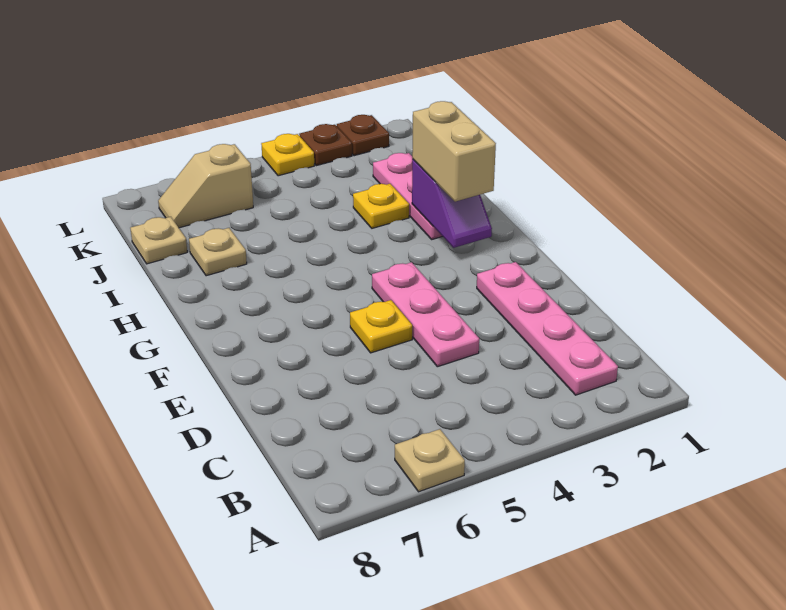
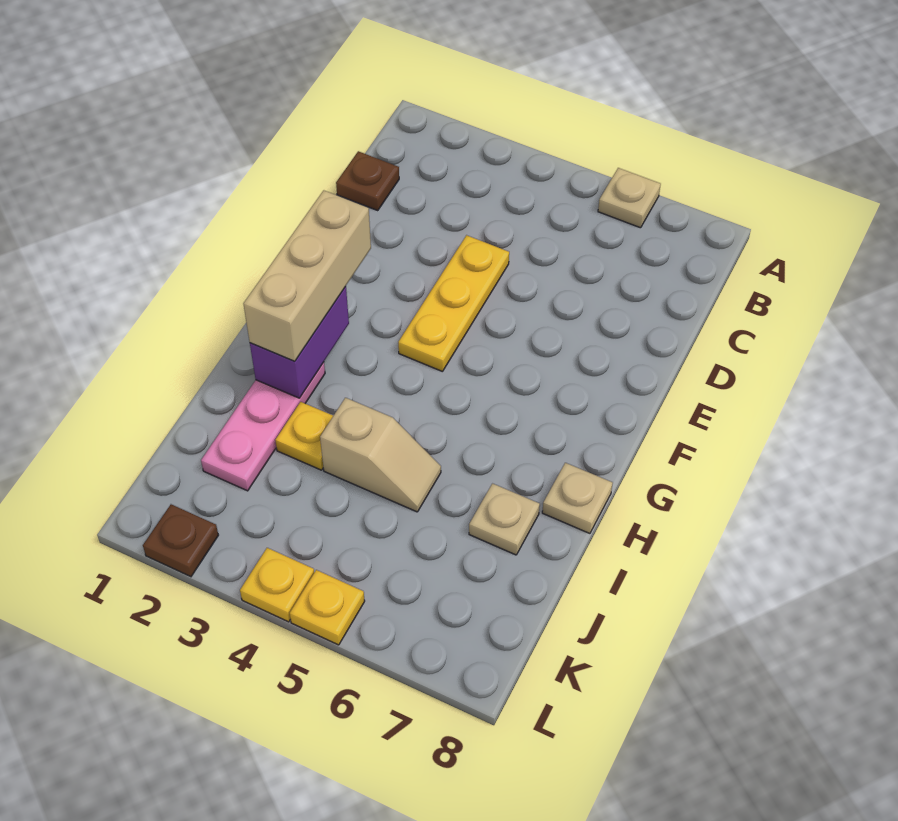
pink 1x4 plate [477,262,618,395] -> none
pink 1x3 plate [372,262,479,367] -> yellow 1x3 plate [398,235,509,372]
yellow 1x1 plate [350,300,412,353] -> yellow 1x1 plate moved to [290,570,365,645]
purple 1x2 slope [412,159,492,248] -> purple 1x2 brick [250,286,349,398]
tan 1x2 brick [412,101,496,202] -> tan 1x3 brick [243,190,371,361]
tan 1x1 plate [130,217,187,264] -> tan 1x1 plate moved to [542,463,613,533]
tan 1x2 slope [158,144,253,228] -> tan 1x2 slope moved to [320,398,441,512]
brown 1x1 plate [299,124,352,166] -> brown 1x1 plate moved to [336,151,399,210]

